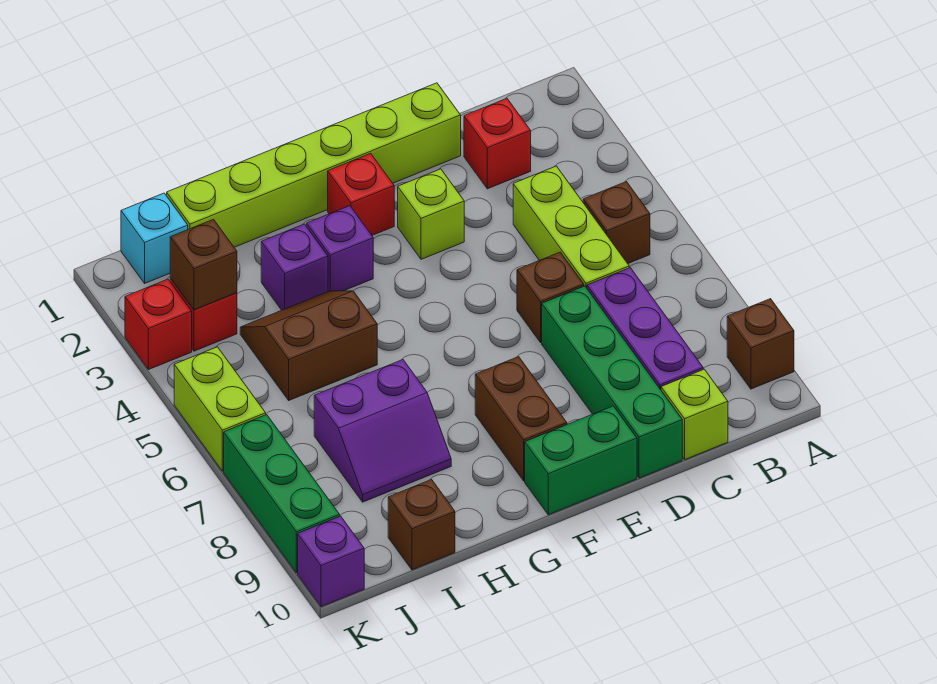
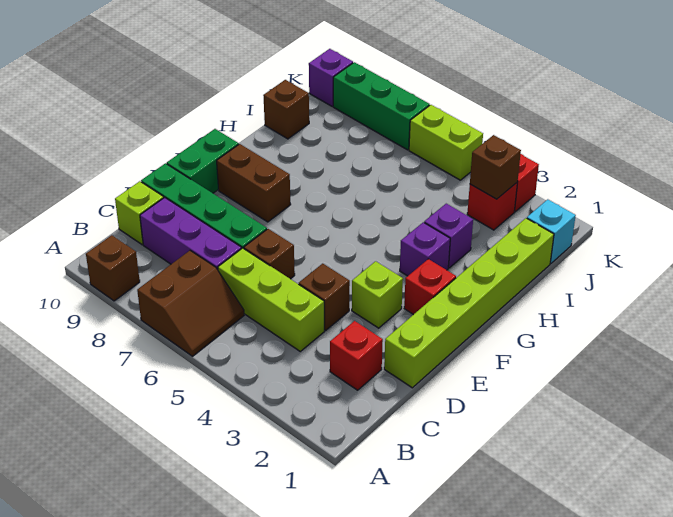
brown 1x1 brick [583,182,650,264] -> brown 1x1 brick moved to [299,264,350,330]
brown 2x2 slope [240,291,377,400] -> brown 2x2 slope moved to [137,251,244,356]
purple 2x2 slope [314,360,451,502] -> none

